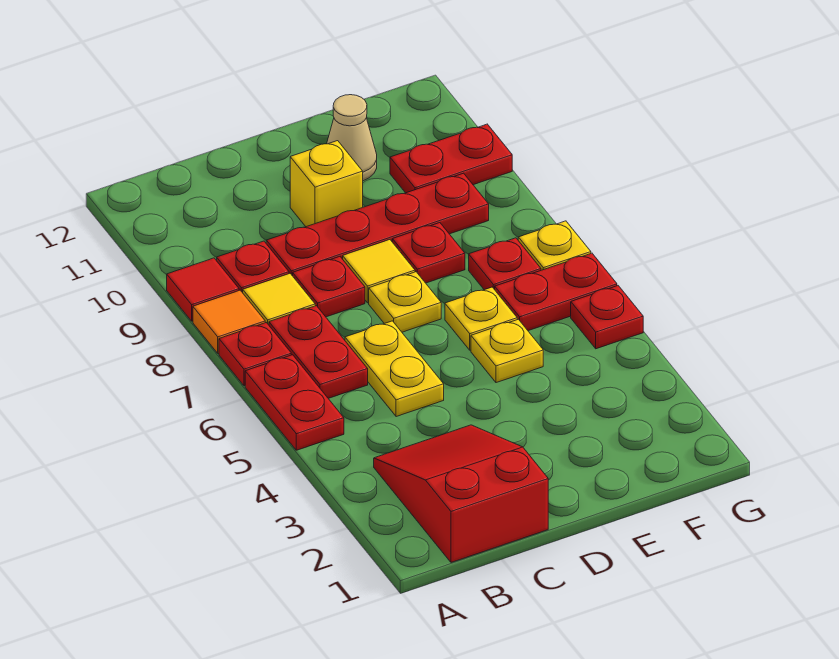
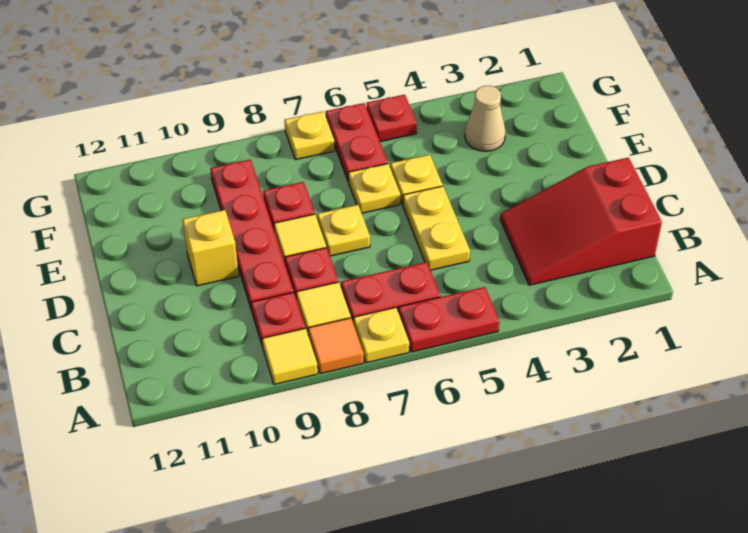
red 1x1 plate [219,323,291,386] -> yellow 1x1 plate [353,307,409,363]
red 1x1 tile [167,258,239,321] -> yellow 1x1 tile [262,328,318,385]
yellow 1x2 plate [345,321,444,417] -> yellow 1x2 plate turned to [403,186,470,270]
tan 1x1 cone [327,95,377,181] -> tan 1x1 cone moved to [465,86,506,151]
red 1x1 plate [469,238,541,290] -> none
red 1x2 plate [390,124,512,193] -> none

